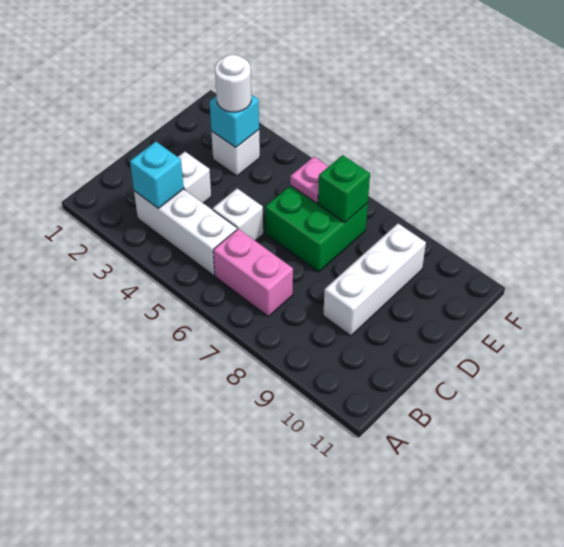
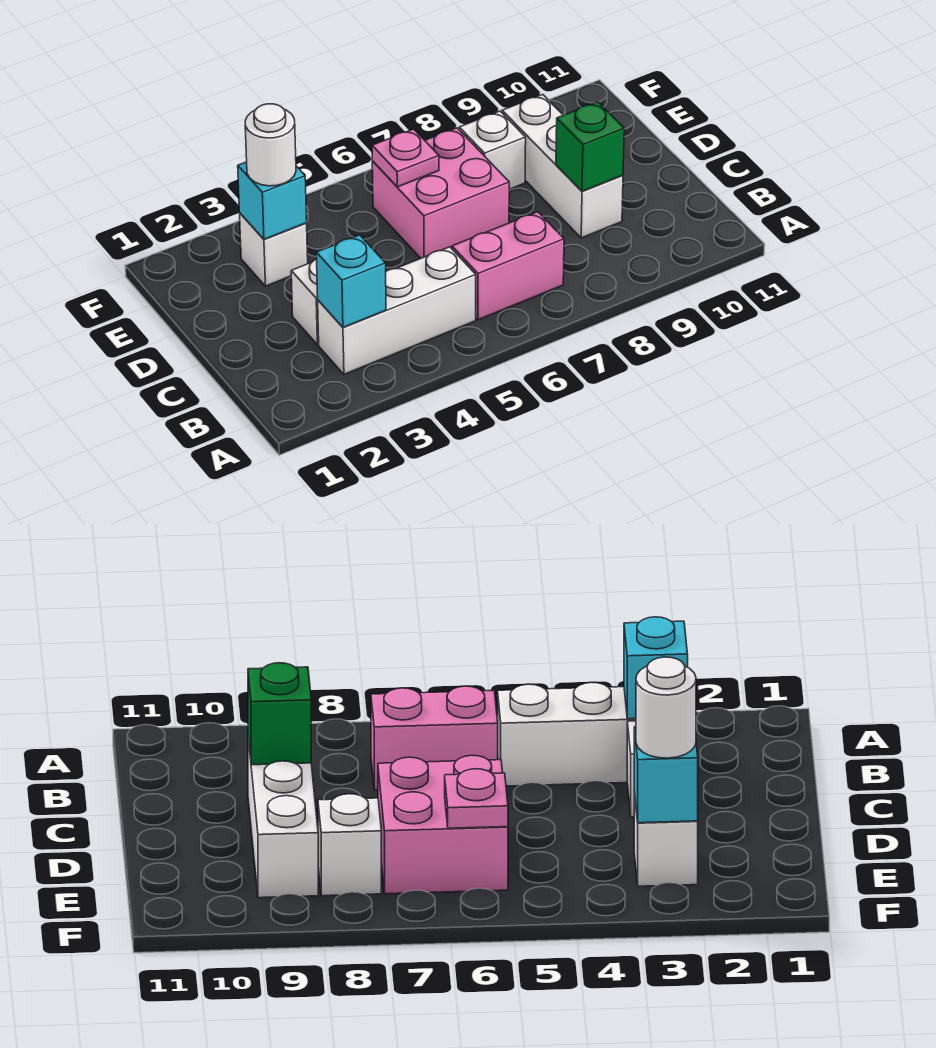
white 1x1 brick [213,189,263,241] -> white 1x1 brick moved to [459,111,526,189]
green 2x2 brick [265,185,368,272] -> pink 2x2 brick [372,128,509,258]
green 1x1 brick [318,155,370,222] -> green 1x1 brick moved to [556,102,624,191]

